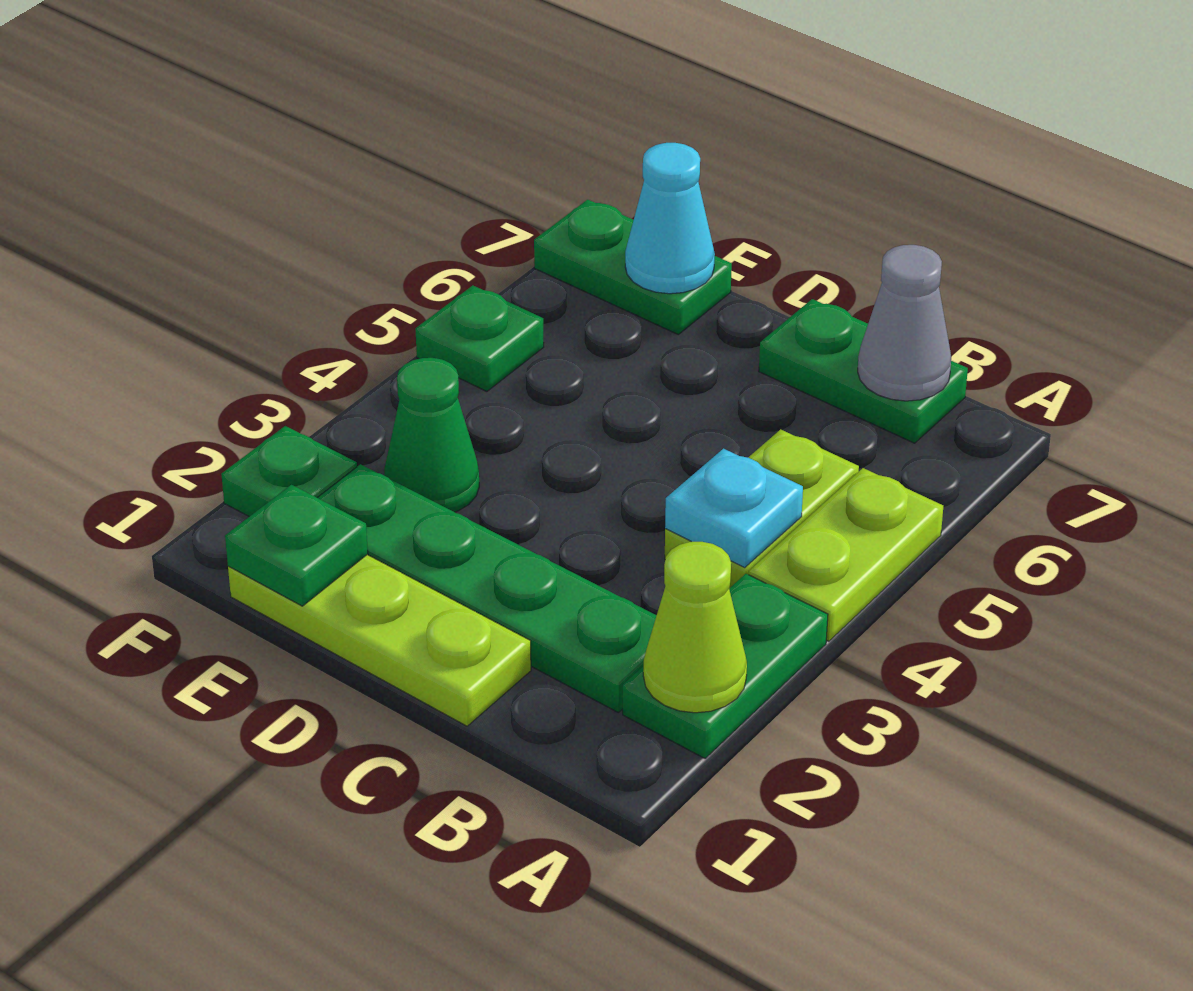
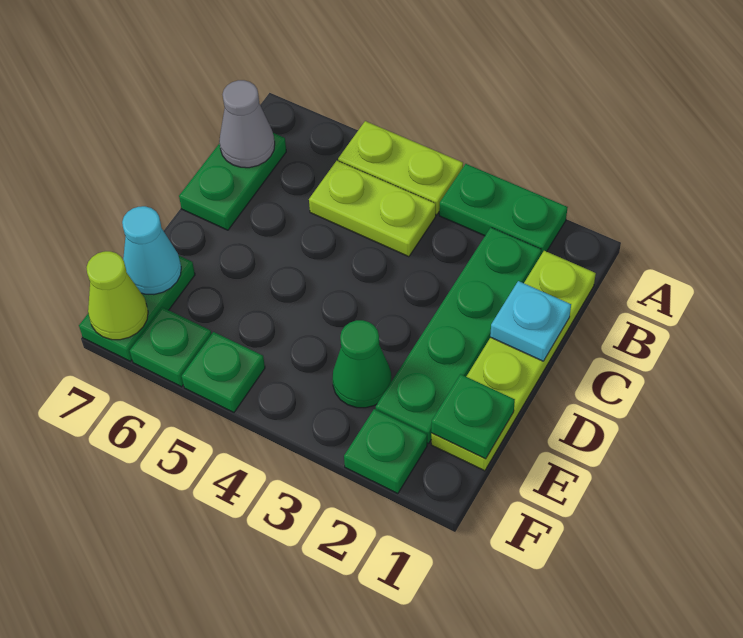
lime 1x1 cone [643,542,747,713] -> lime 1x1 cone moved to [87,251,148,340]
cyan 1x1 plate [665,449,803,568] -> cyan 1x1 plate moved to [490,281,571,361]
lime 1x3 plate [228,555,531,726] -> lime 1x4 plate [431,251,596,471]
none -> green 1x1 plate [130,307,211,387]

